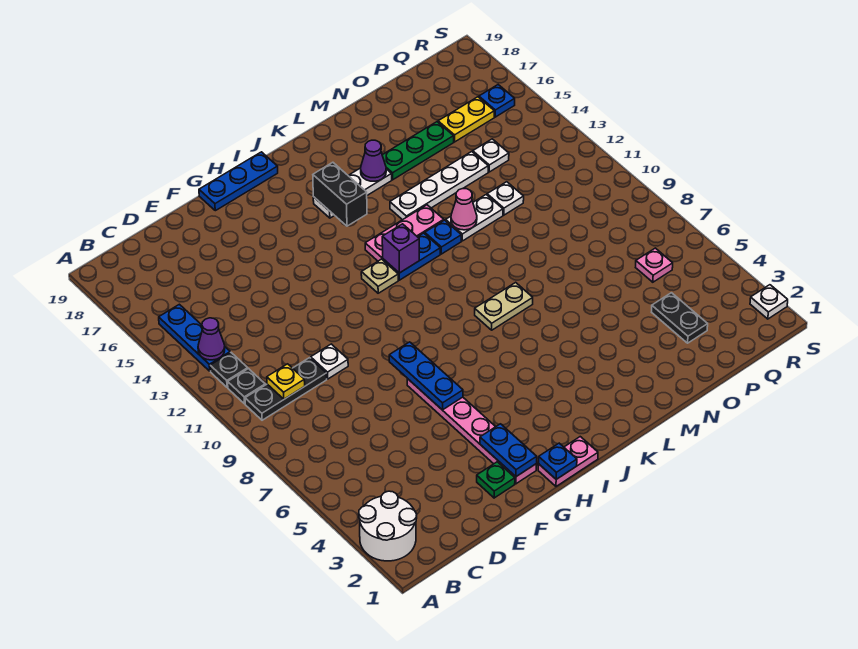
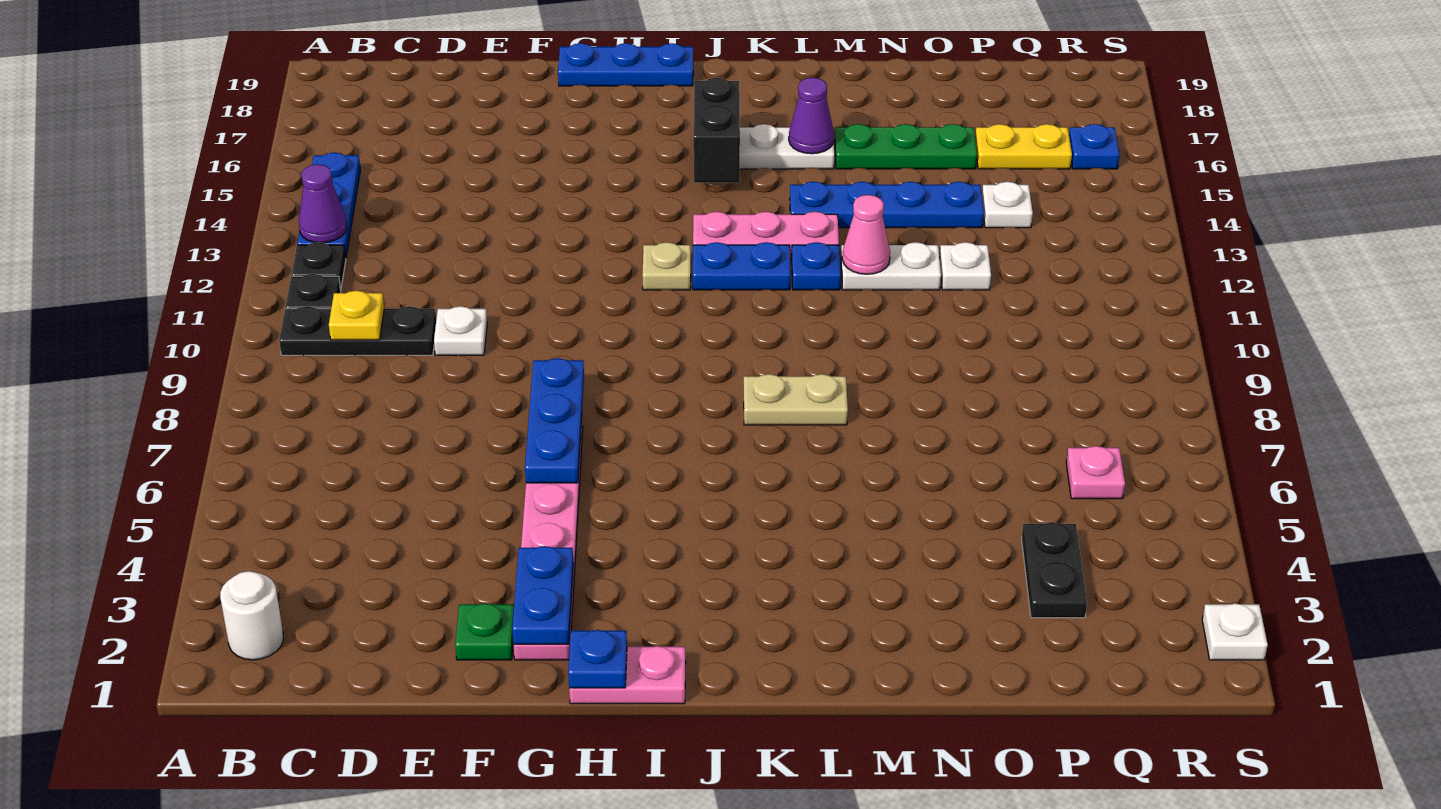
white 2x2 round brick [359,491,417,561] -> white 1x1 round brick [220,571,283,660]
purple 1x1 brick [382,224,419,273] -> none
white 1x4 plate [390,152,488,220] -> blue 1x4 plate [790,182,984,228]

